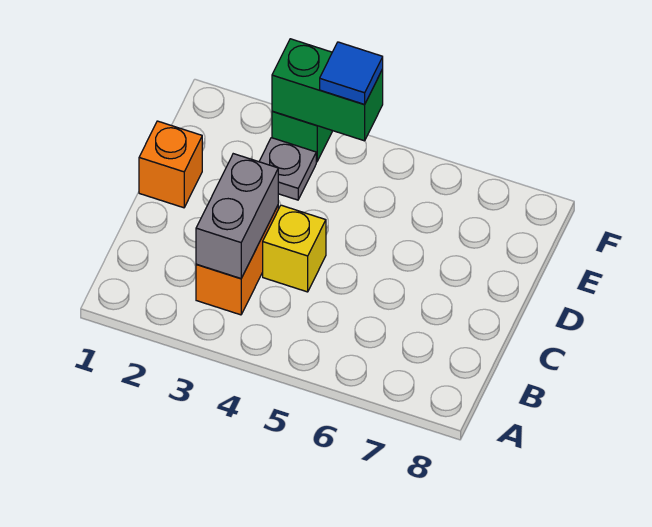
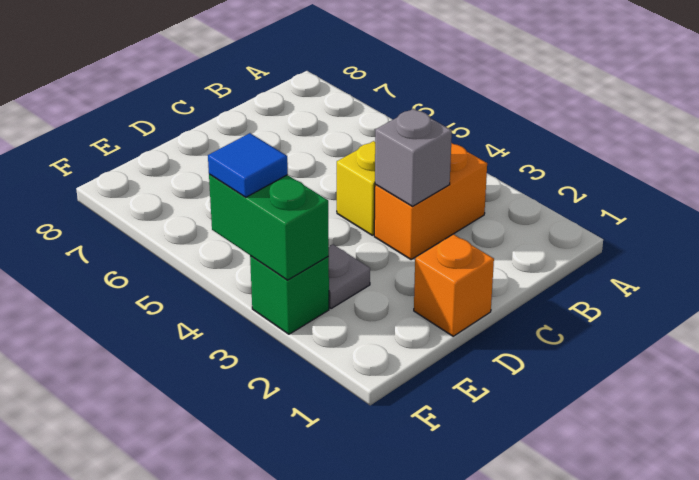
grey 1x2 brick [196,154,278,279] -> grey 1x1 brick [375,109,452,206]

